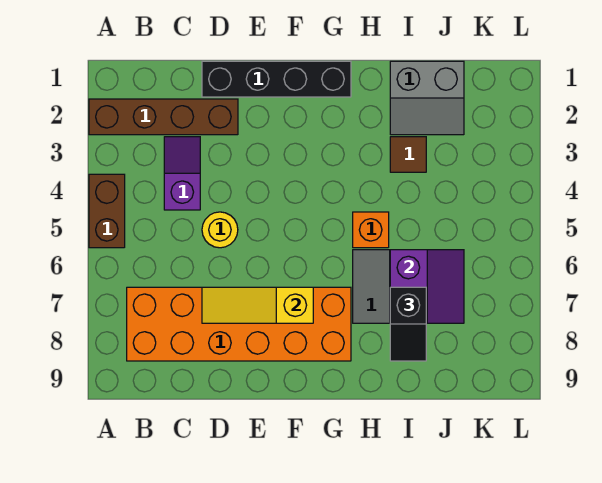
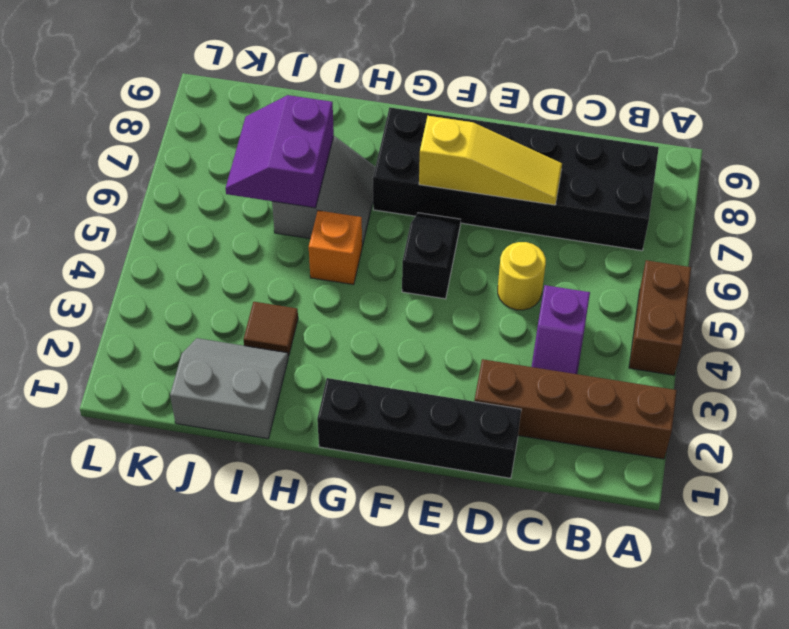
orange 2x6 brick [127,287,351,361] -> black 2x6 brick [373,108,659,251]
black 1x2 slope [390,287,426,361] -> black 1x2 slope moved to [402,213,461,299]

